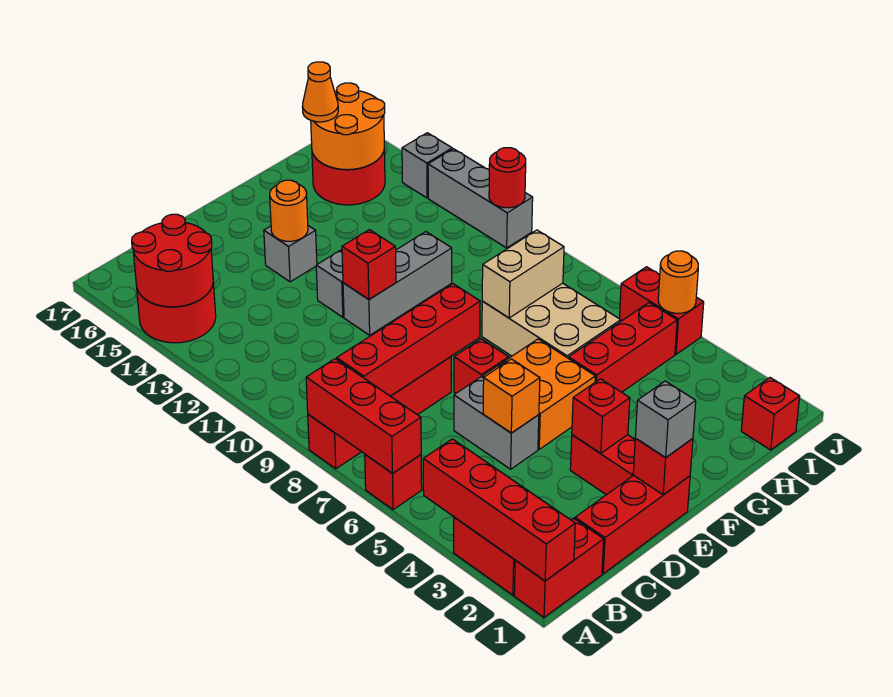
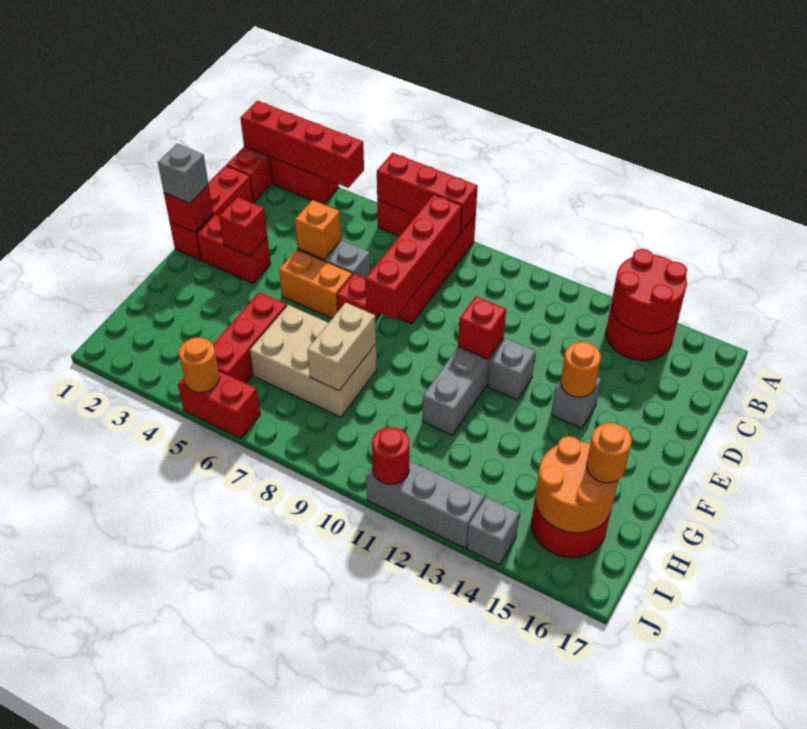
orange 2x2 brick [483,339,595,449] -> orange 1x2 brick [279,249,352,318]
orange 1x1 cone [302,62,338,122] -> orange 1x1 round brick [587,423,632,483]
red 1x1 brick [741,378,800,450] -> none

